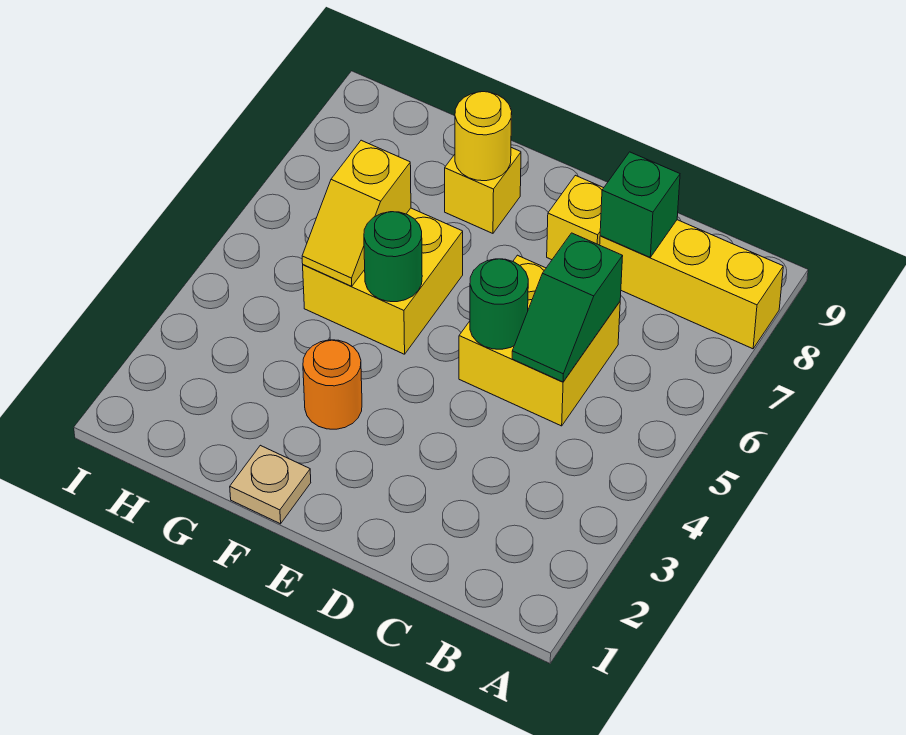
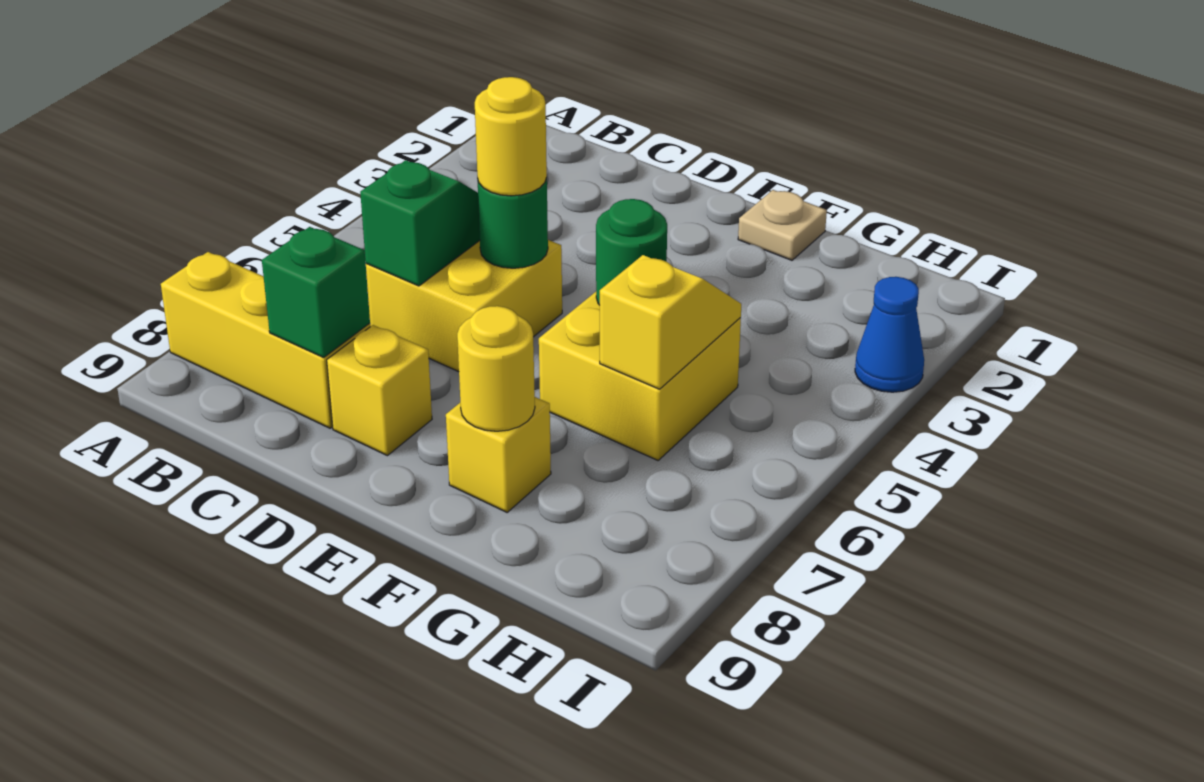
none -> yellow 1x1 round brick [475,77,547,196]
orange 1x1 round brick [303,340,362,429] -> none
none -> blue 1x1 cone [855,277,924,392]

